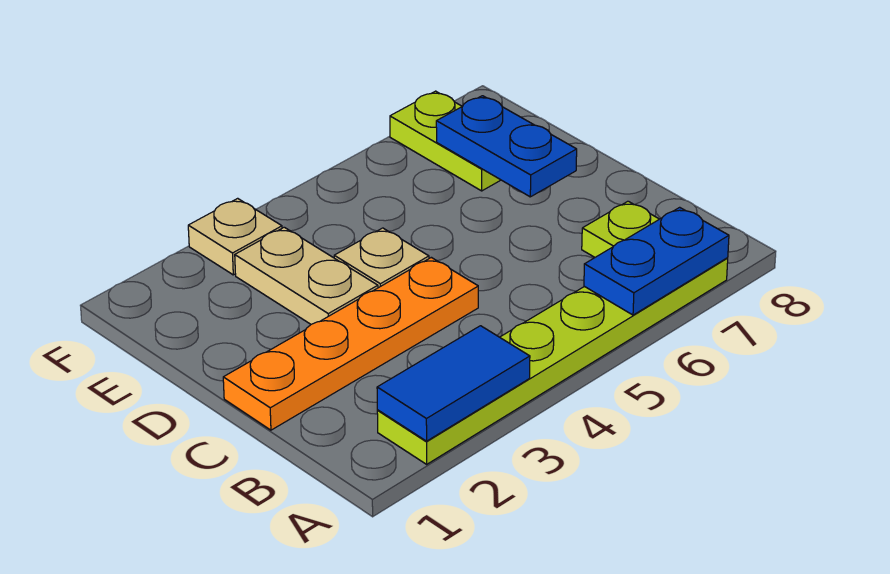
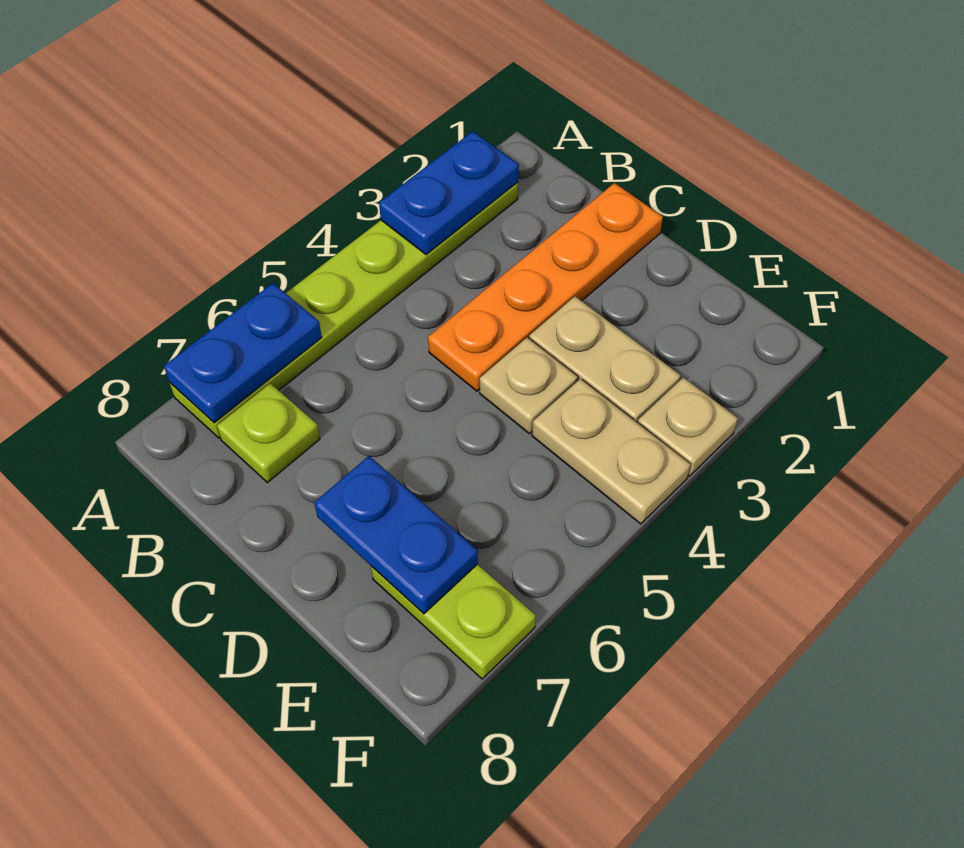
blue 1x2 tile [377,326,530,441] -> blue 1x2 plate [379,131,519,255]
none -> tan 1x2 plate [532,379,690,524]

